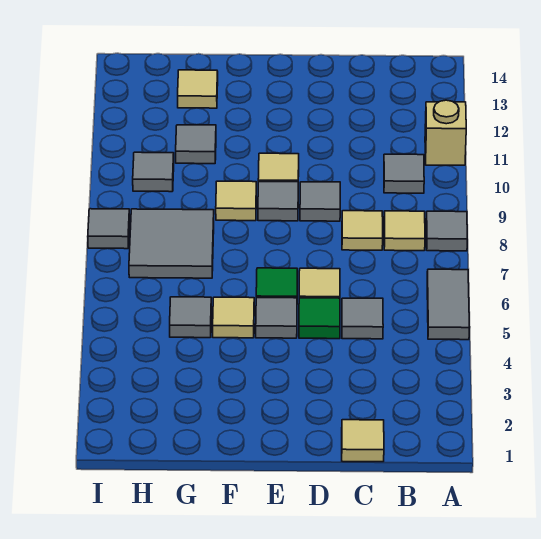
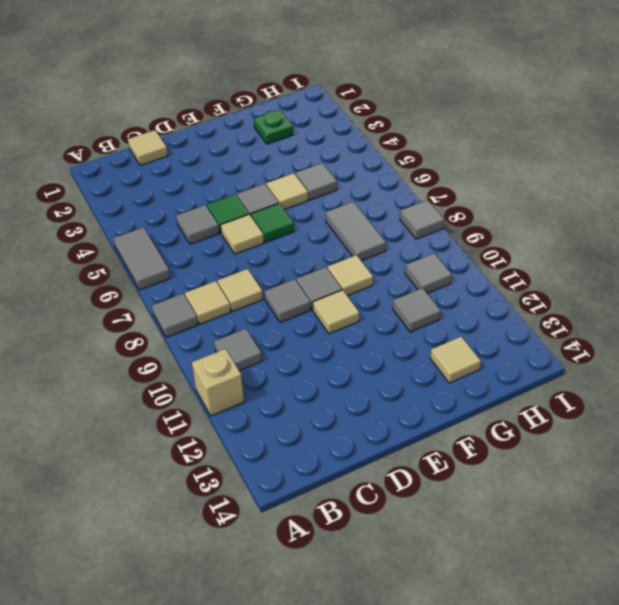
none -> green 1x1 plate [254,110,293,144]
grey 2x2 tile [129,209,214,278] -> grey 1x2 tile [326,202,386,261]

